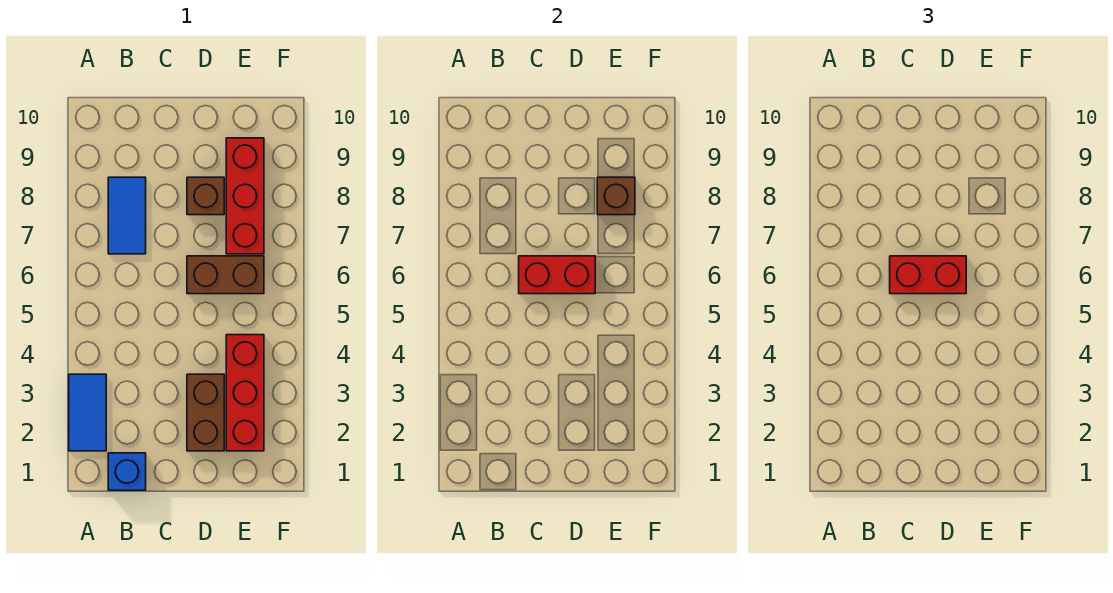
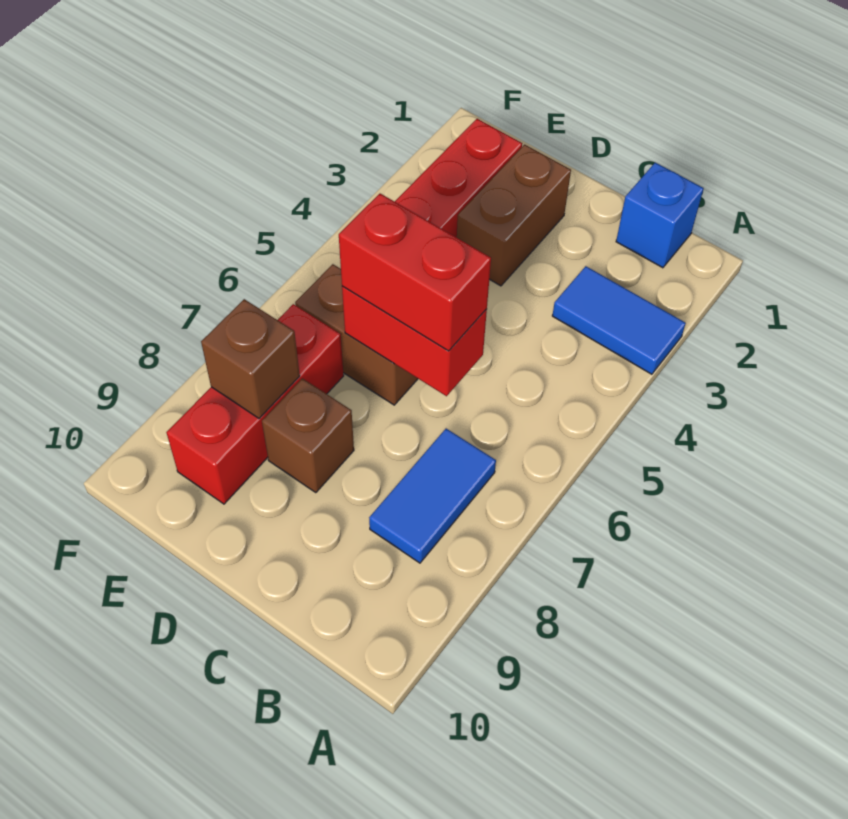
blue 1x2 tile [69,374,106,451] -> blue 1x2 tile turned to [552,266,686,374]

